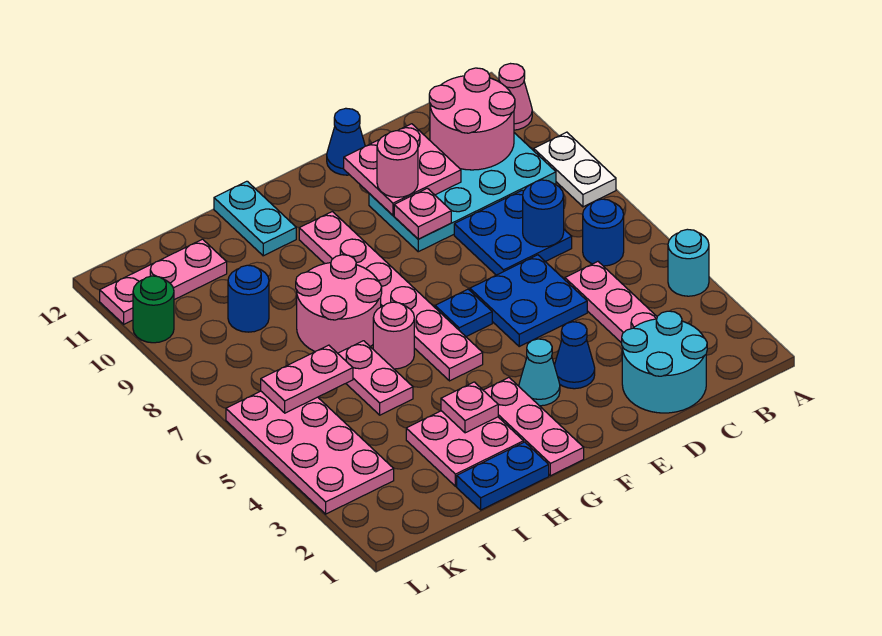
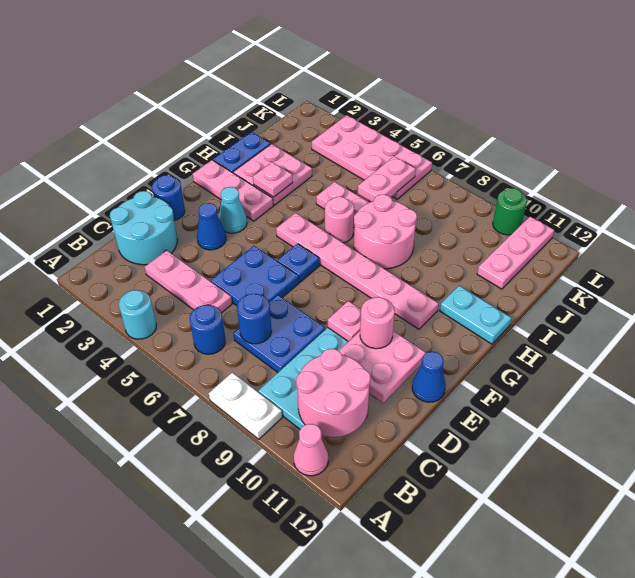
blue 1x1 round brick [228,265,269,332] -> blue 1x1 round brick moved to [152,175,185,221]

